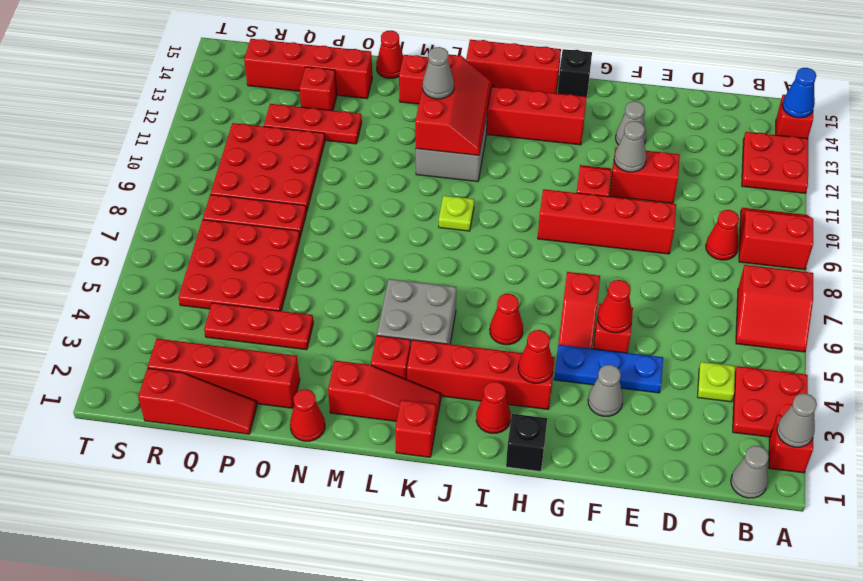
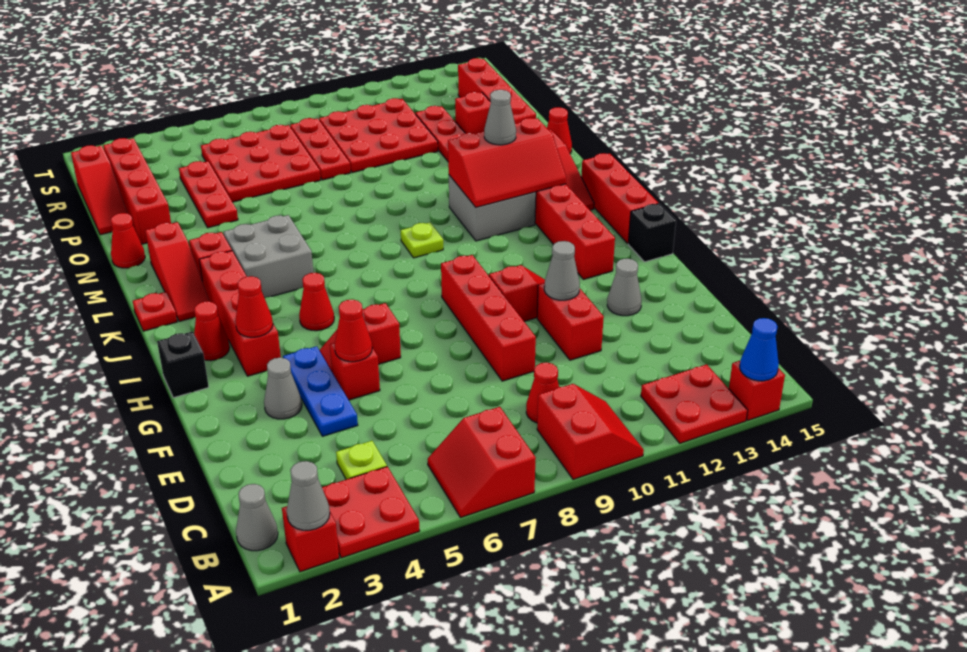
red 1x1 brick [395,400,436,457] -> red 1x1 plate [133,292,177,331]

